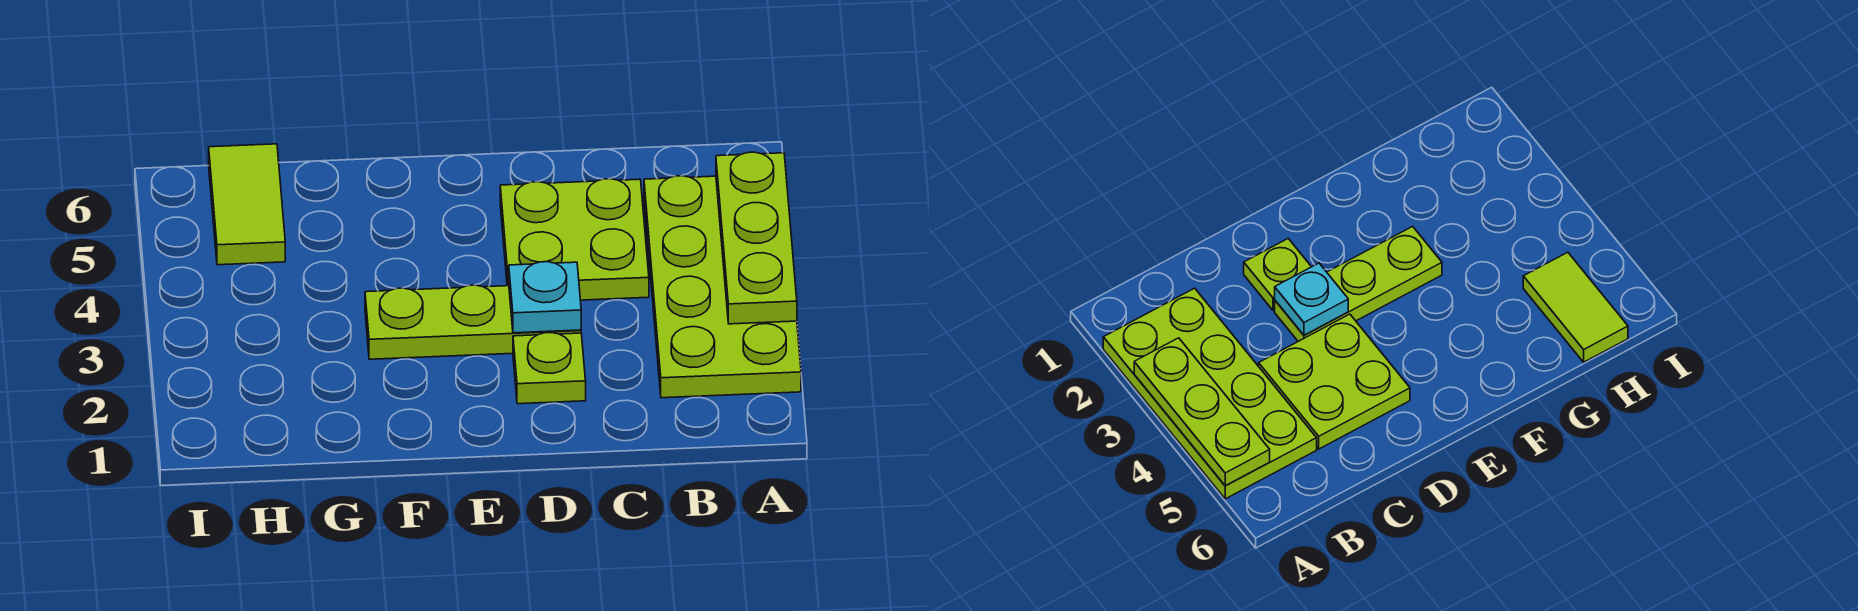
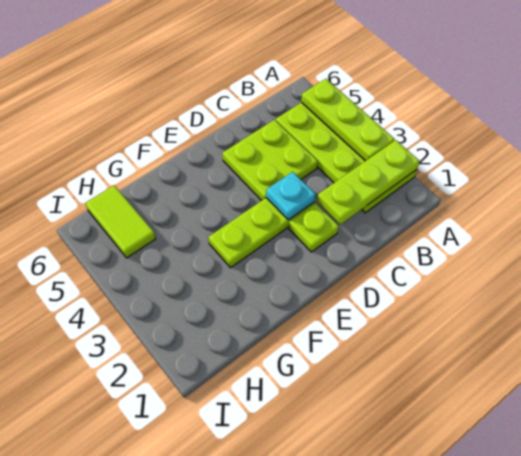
none -> lime 1x3 plate [317,140,420,224]

